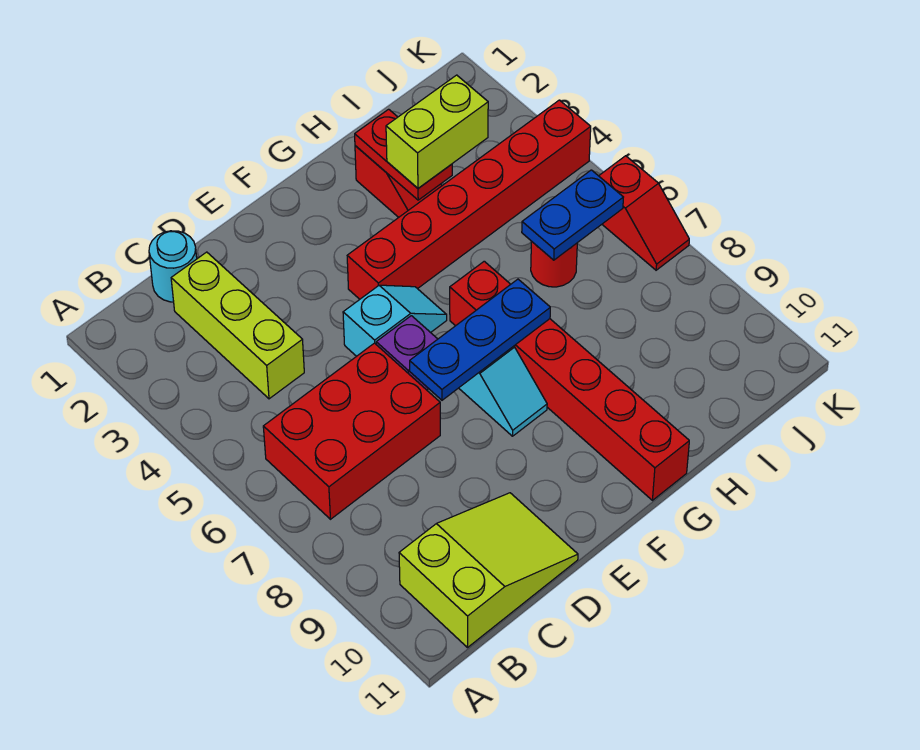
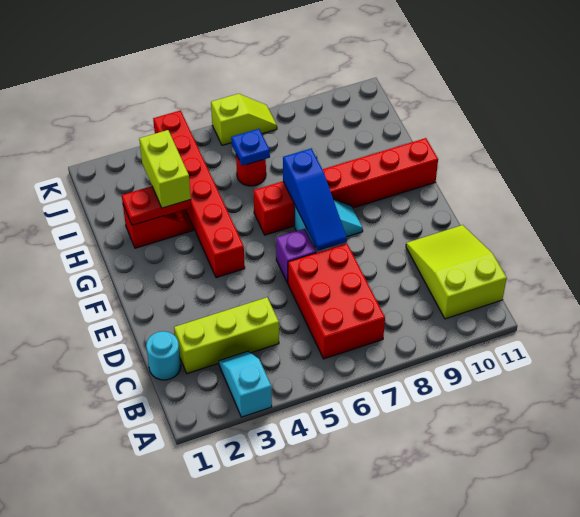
cyan 1x2 slope [343,285,447,356] -> cyan 1x2 slope moved to [219,351,272,417]
blue 1x3 plate [410,279,550,400] -> blue 1x3 slope [283,149,347,251]
blue 1x2 plate [522,170,623,260] -> blue 1x1 plate [231,129,270,166]
red 1x2 slope [599,156,689,270] -> lime 1x2 slope [211,94,277,145]

